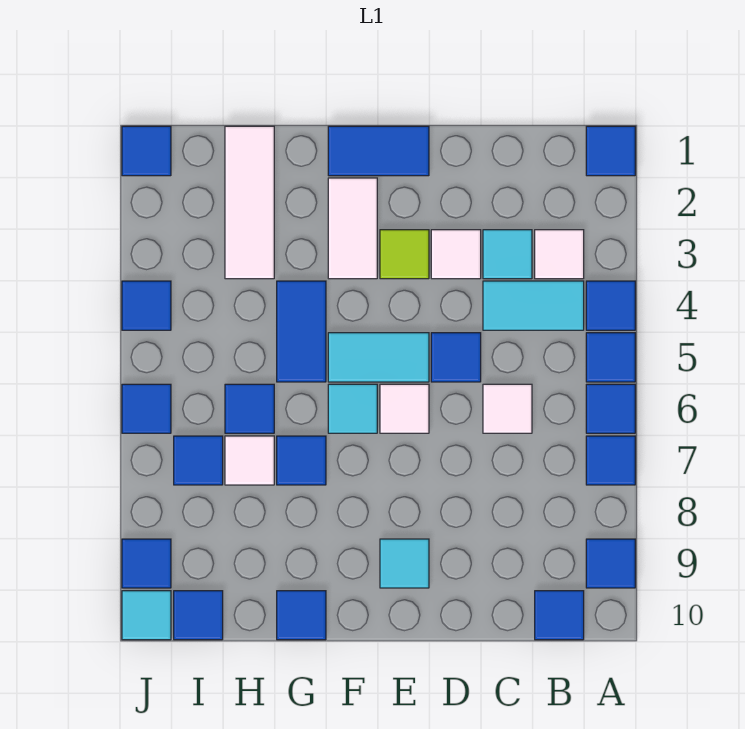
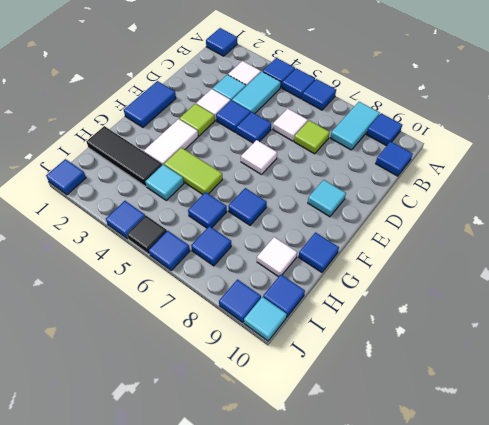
blue 1x1 tile [586,436,635,485] -> blue 1x1 tile moved to [216,100,251,132]
none -> lime 1x1 tile [294,121,330,154]
cyan 1x2 tile [328,333,429,382] -> cyan 1x2 tile moved to [330,102,380,150]
white 1x2 tile [328,178,377,279] -> white 1x2 tile turned to [144,119,198,165]
cyan 1x1 tile [328,384,377,433] -> cyan 1x1 tile moved to [145,165,184,200]
blue 1x2 tile [277,281,326,382] -> lime 1x2 tile [164,148,222,194]
white 1x3 tile [225,126,274,279] -> black 1x3 tile [86,126,162,186]
white 1x1 tile [225,436,274,485] -> white 1x1 tile moved to [257,237,297,277]
none -> black 1x1 tile [127,216,167,254]

